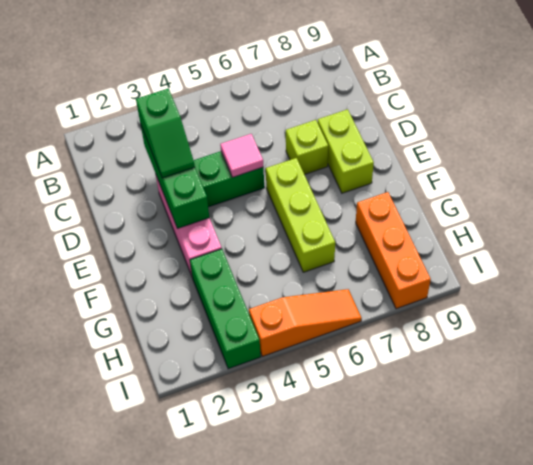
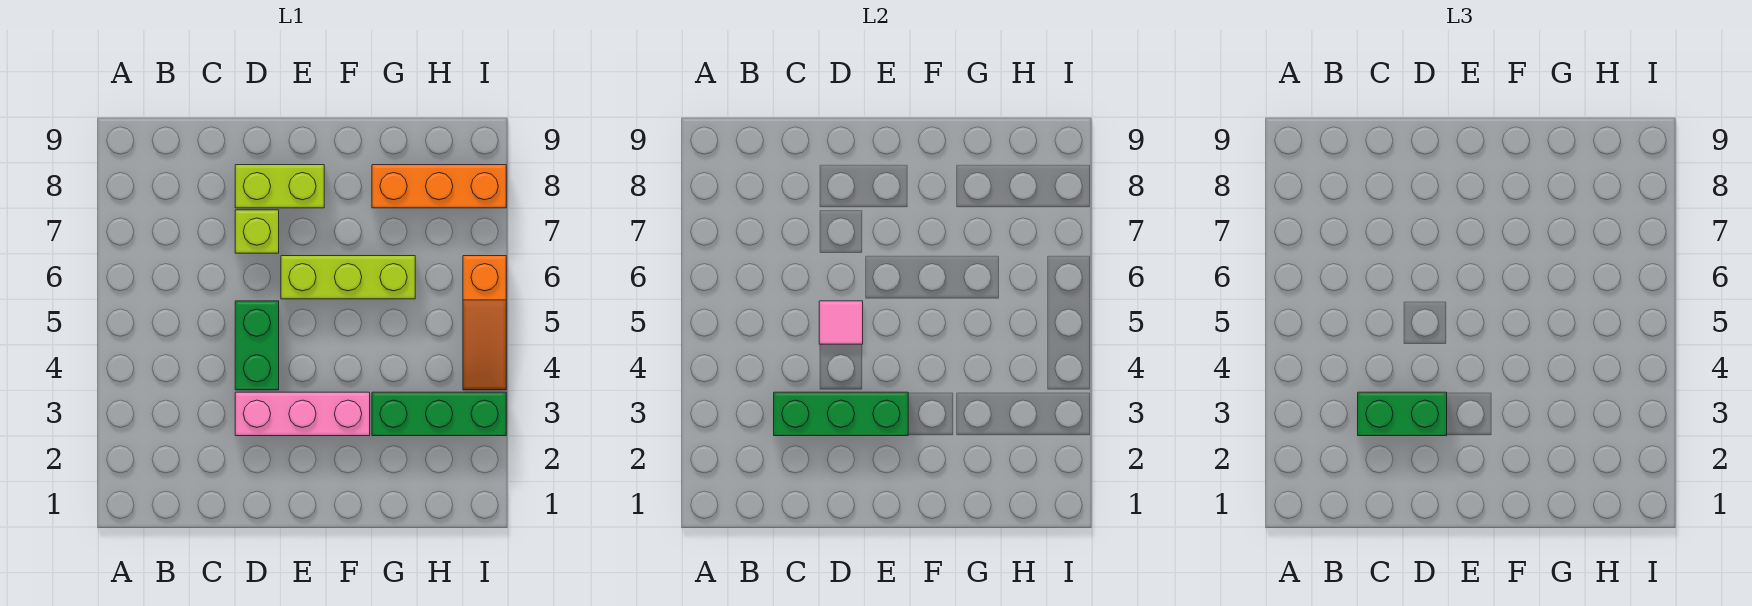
green 1x2 slope [136,89,195,178] -> green 1x2 brick [1358,392,1447,436]
orange 1x3 slope [249,289,362,356] -> orange 1x3 slope turned to [463,256,506,390]

